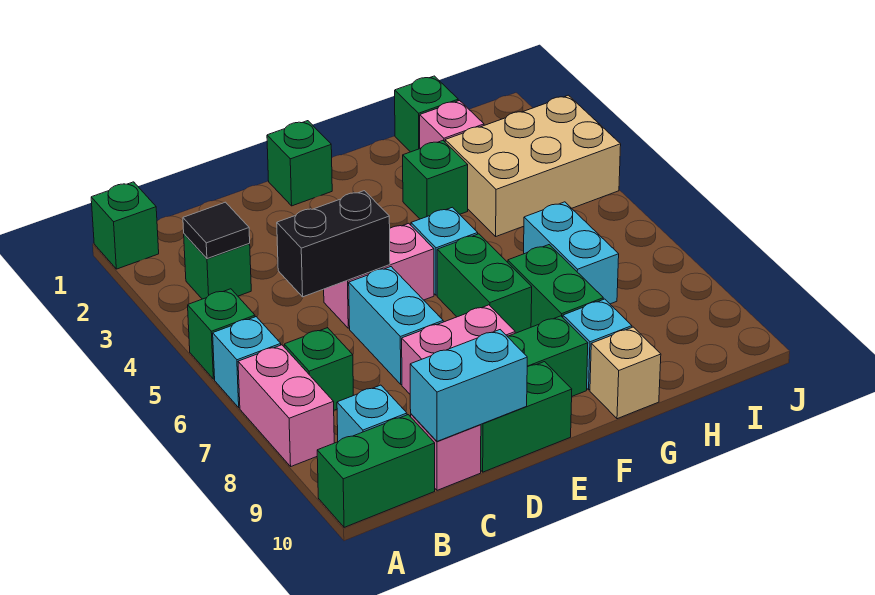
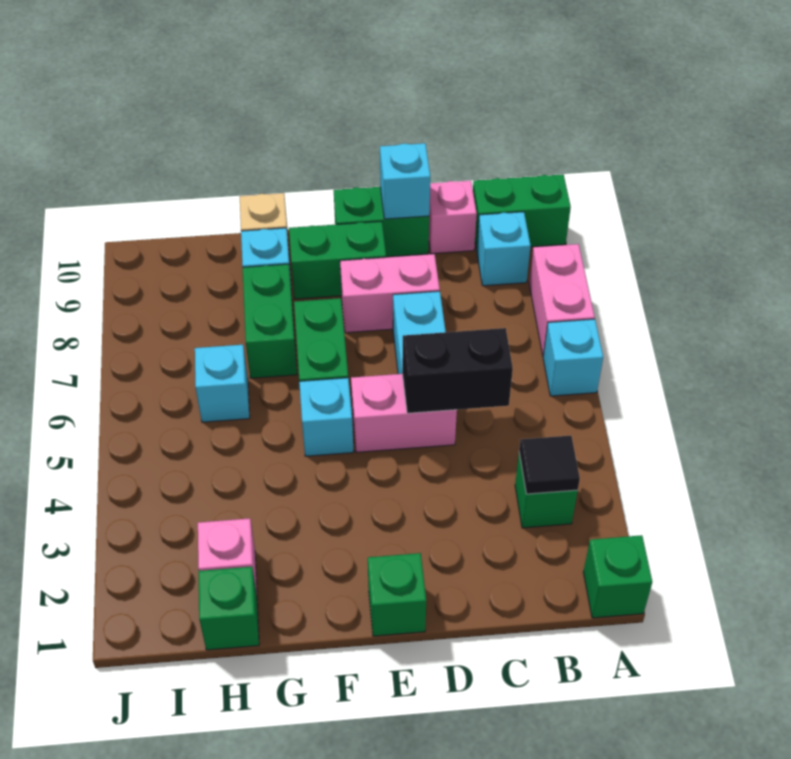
green 1x1 brick [188,289,255,379] -> none
green 1x1 brick [284,328,353,410] -> none
cyan 1x2 brick [410,330,527,441] -> cyan 1x1 brick [380,143,430,219]
green 1x1 brick [403,141,468,219] -> none
tan 2x3 brick [445,95,621,236] -> none
cyan 1x2 brick [524,202,619,304] -> cyan 1x1 brick [195,345,250,422]

